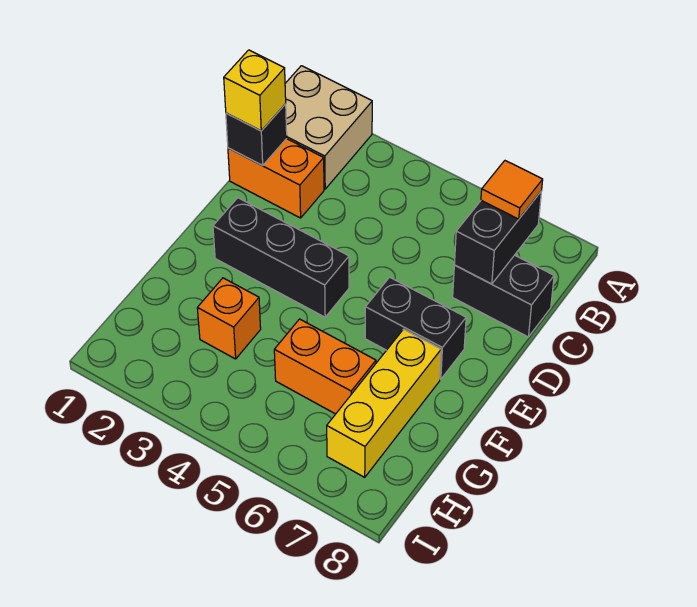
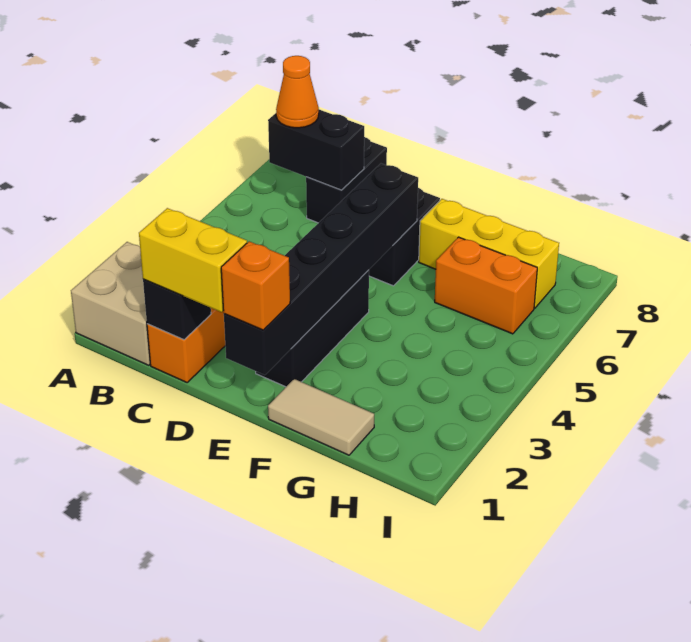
orange 1x1 tile [481,161,543,219] -> orange 1x1 cone [276,56,319,128]
yellow 1x1 brick [224,50,286,131] -> yellow 1x2 brick [139,208,247,312]
none -> black 1x6 brick [224,164,418,375]
none -> tan 1x2 tile [268,379,374,455]
orange 1x1 brick [197,278,261,359] -> orange 1x1 brick moved to [221,241,290,330]
orange 1x2 brick [274,319,376,414] -> orange 1x2 brick turned to [435,237,537,334]

